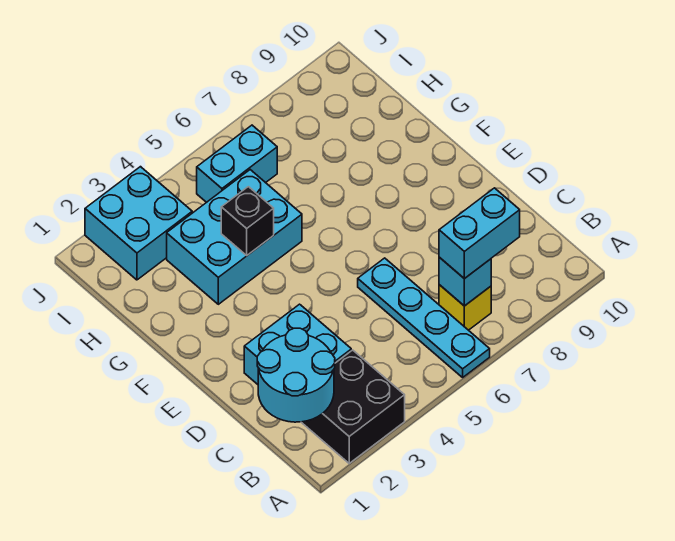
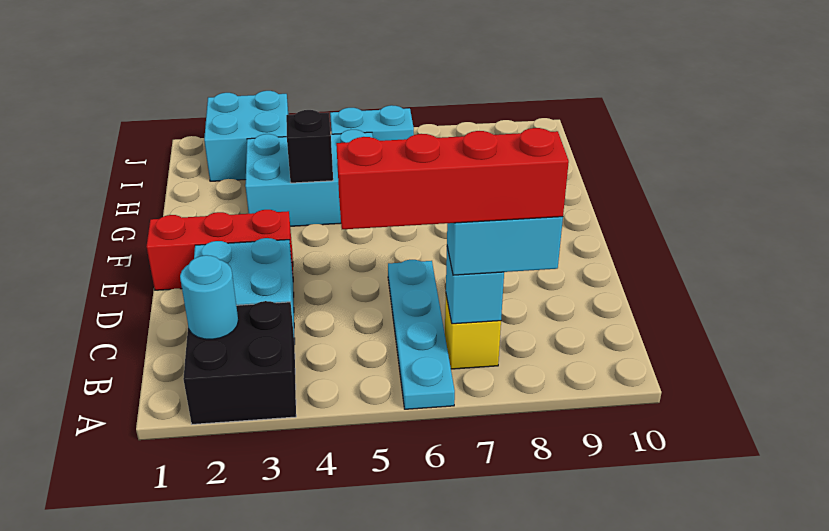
cyan 2x2 round brick [257,328,335,422] -> cyan 1x1 round brick [180,255,238,339]
none -> red 1x4 brick [336,128,569,229]
none -> red 1x3 brick [147,210,293,290]

